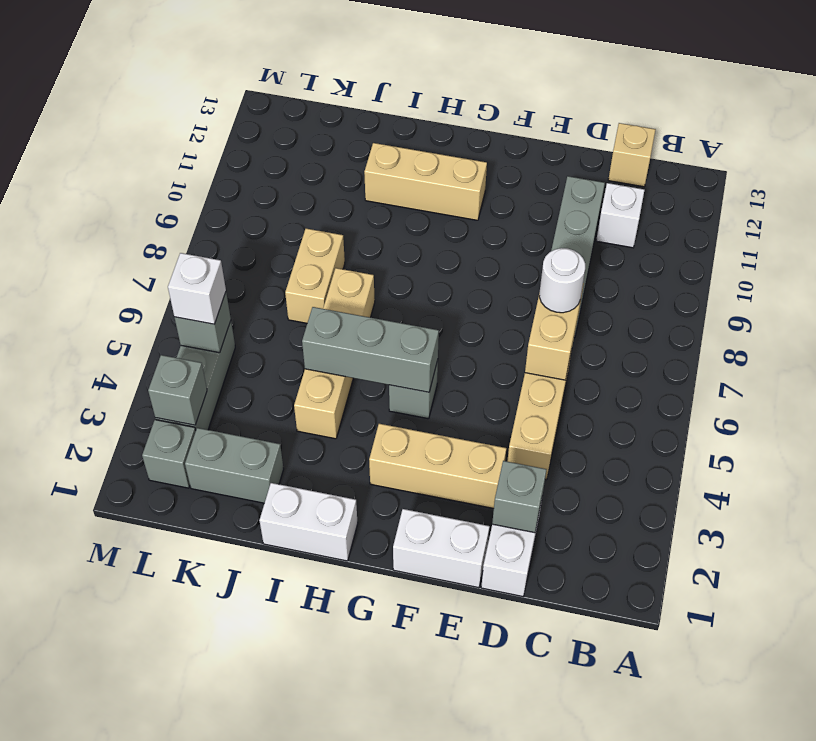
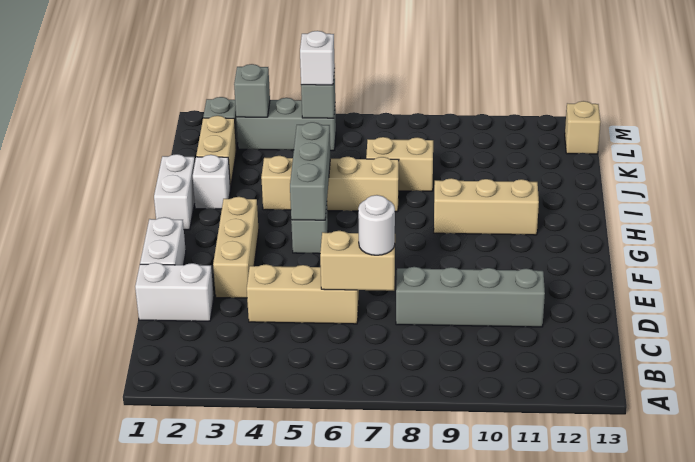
white 1x1 brick [596,183,644,248] -> white 1x1 brick moved to [193,155,231,209]
tan 1x1 brick [608,123,656,187] -> tan 1x1 brick moved to [565,101,600,154]
grey 1x1 brick [492,461,547,533] -> none
tan 1x3 brick [364,143,487,220] -> tan 1x3 brick turned to [434,178,539,235]
grey 1x2 brick [185,428,284,503] -> tan 1x2 brick [196,116,237,188]

